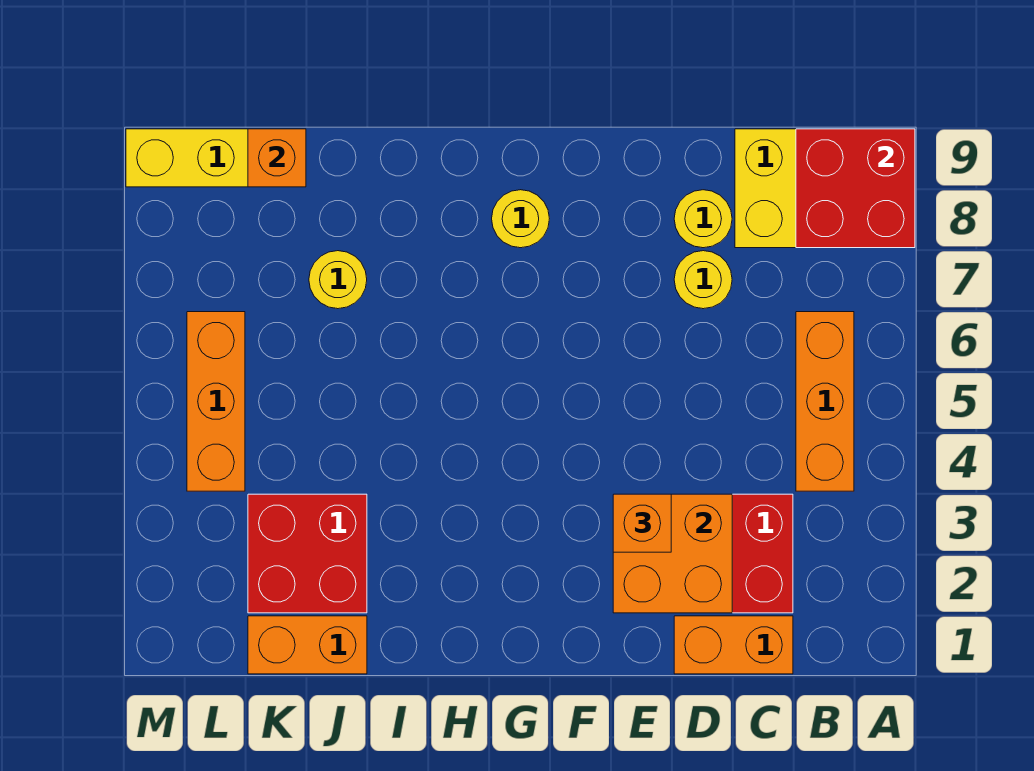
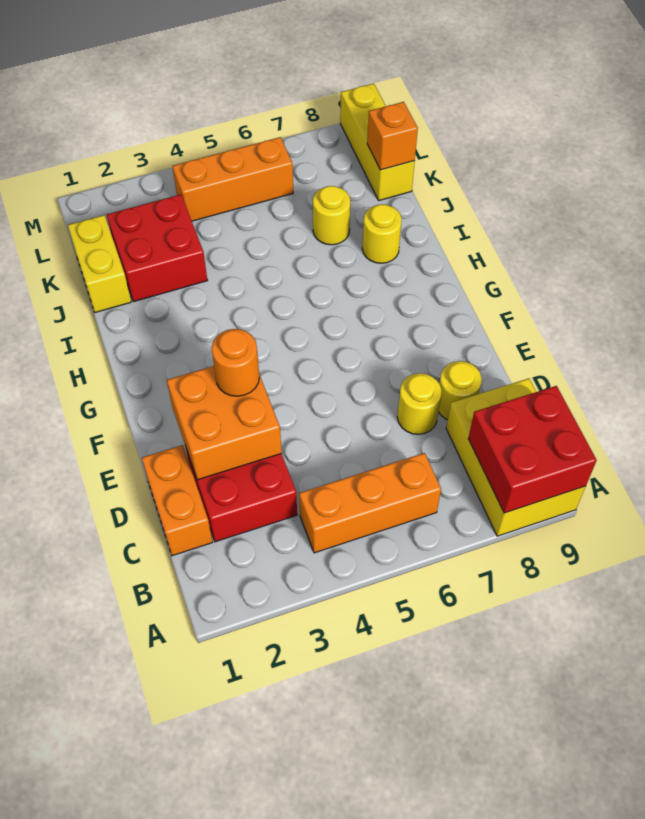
orange 1x1 brick [613,494,671,552] -> orange 1x1 round brick [212,329,259,396]
yellow 1x1 round brick [492,190,549,248] -> yellow 1x1 round brick moved to [362,204,402,263]
orange 1x2 brick [248,616,367,674] -> yellow 1x2 brick [68,215,131,313]

